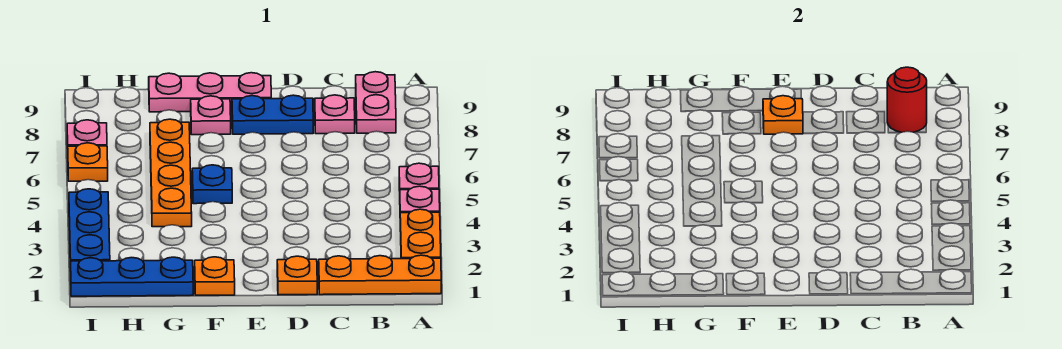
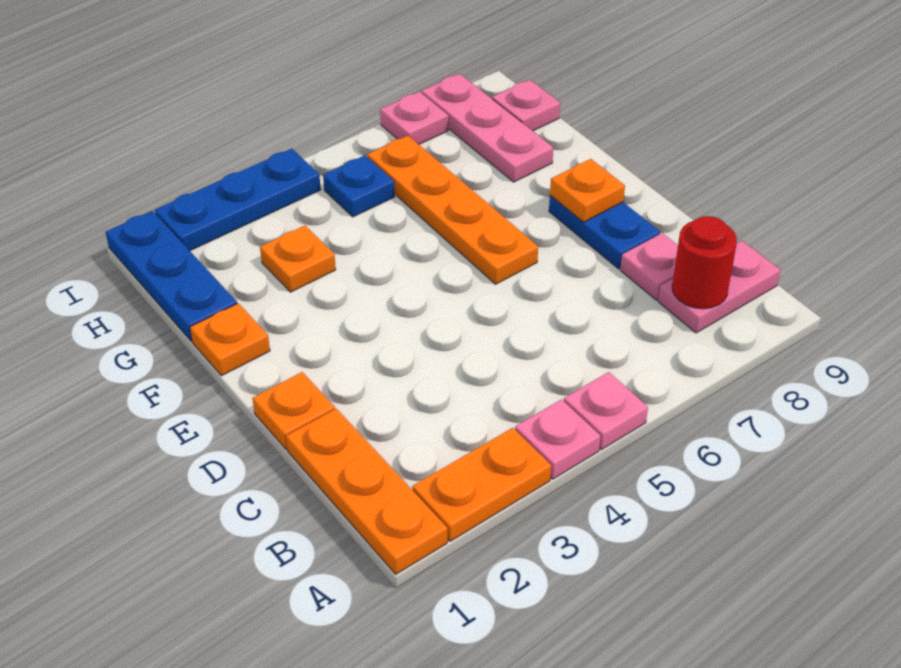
pink 1x3 plate [149,73,271,112] -> pink 1x3 plate moved to [422,74,553,182]
blue 1x1 plate [192,165,232,204] -> blue 1x1 plate moved to [323,155,395,217]
pink 1x1 plate [191,96,231,135] -> pink 1x1 plate moved to [492,80,560,131]
orange 1x4 plate [150,119,192,227] -> orange 1x4 plate turned to [367,136,538,284]
orange 1x1 plate [68,143,108,181] -> orange 1x1 plate moved to [260,226,336,292]

